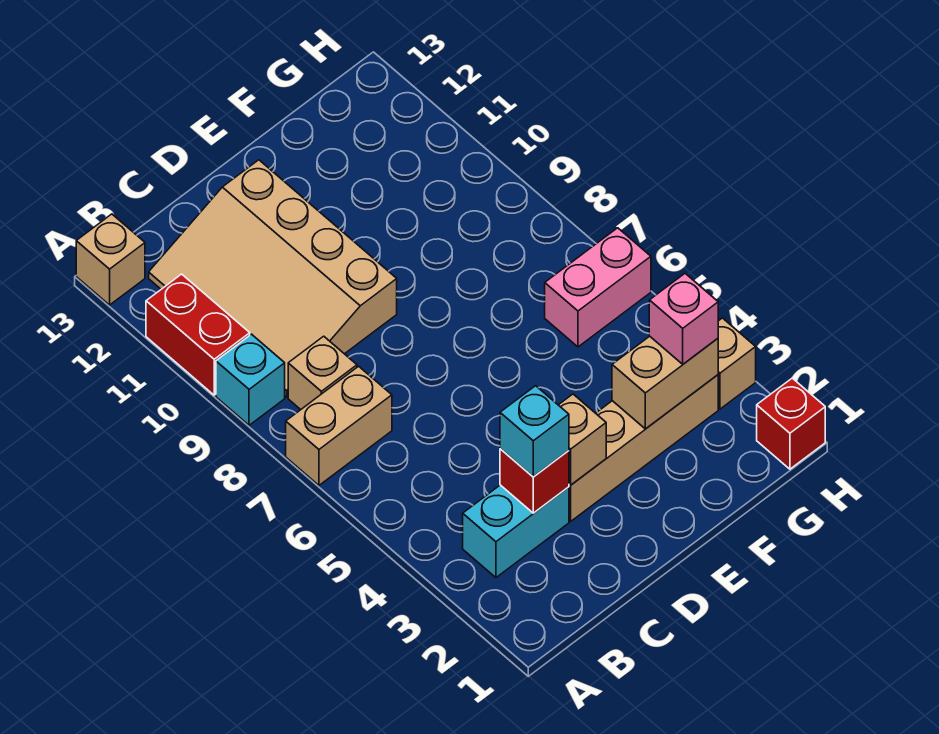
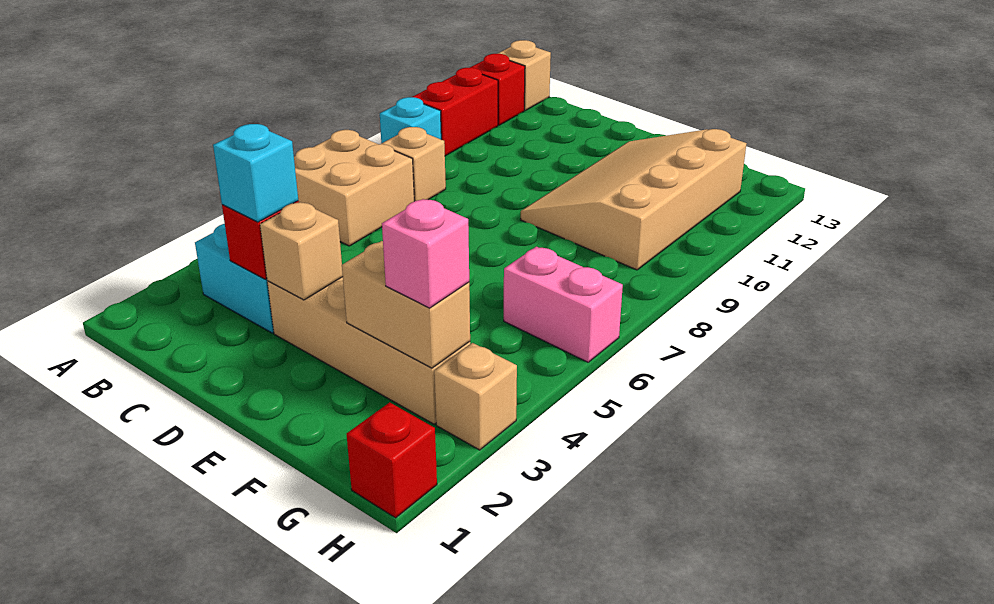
tan 1x2 brick [286,366,392,485] -> tan 2x2 brick [294,130,414,246]
none -> red 1x1 brick [470,54,525,125]
tan 3x4 slope [149,160,397,397] -> tan 3x4 slope moved to [520,129,746,270]

